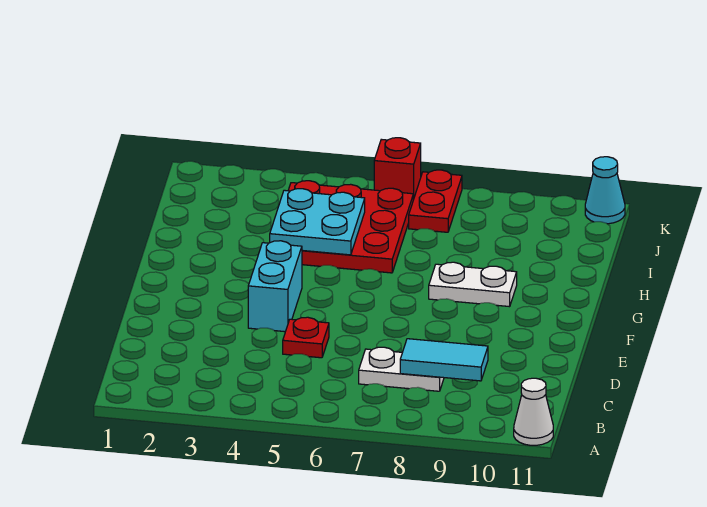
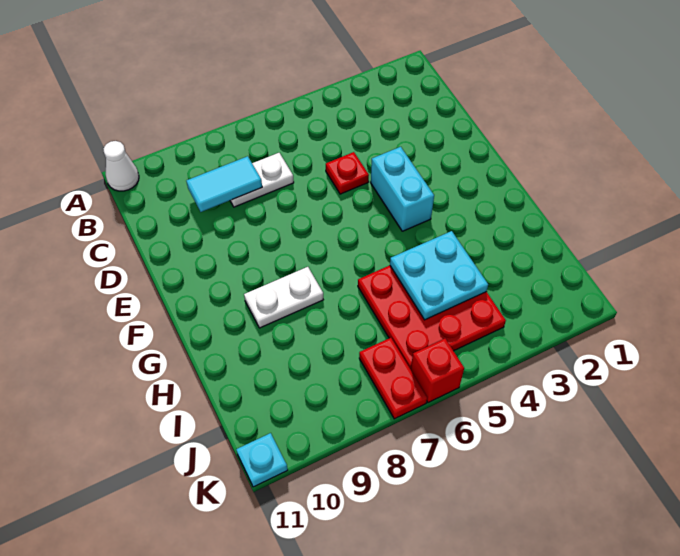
cyan 1x1 cone [585,157,625,224] -> cyan 1x1 plate [236,433,288,487]

